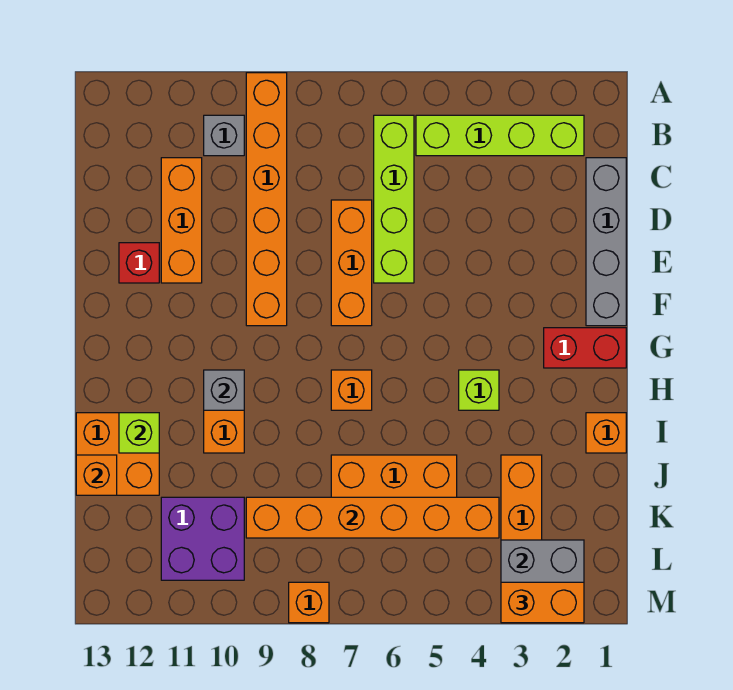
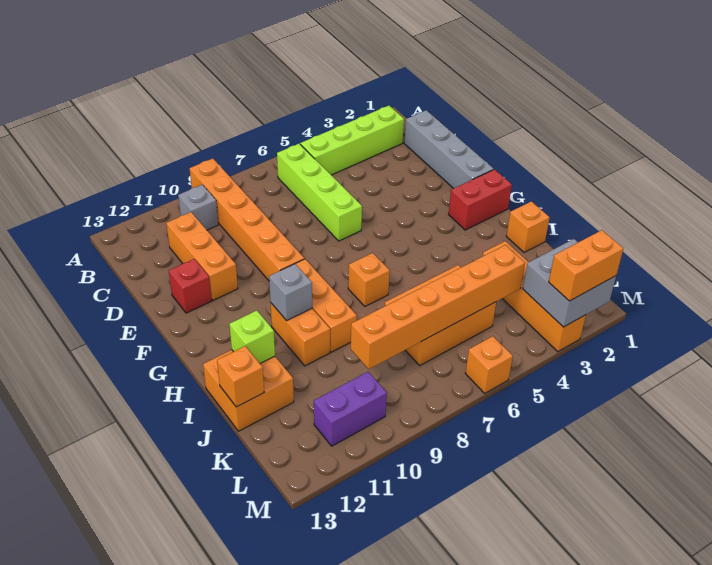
orange 1x3 brick [331,200,372,326] -> orange 1x3 brick moved to [295,259,357,352]
lime 1x1 brick [459,370,499,410] -> none
purple 2x2 brick [161,497,244,580] -> purple 1x2 brick [314,372,387,446]
orange 1x1 brick [289,582,329,623] -> orange 1x1 brick moved to [465,336,513,393]

